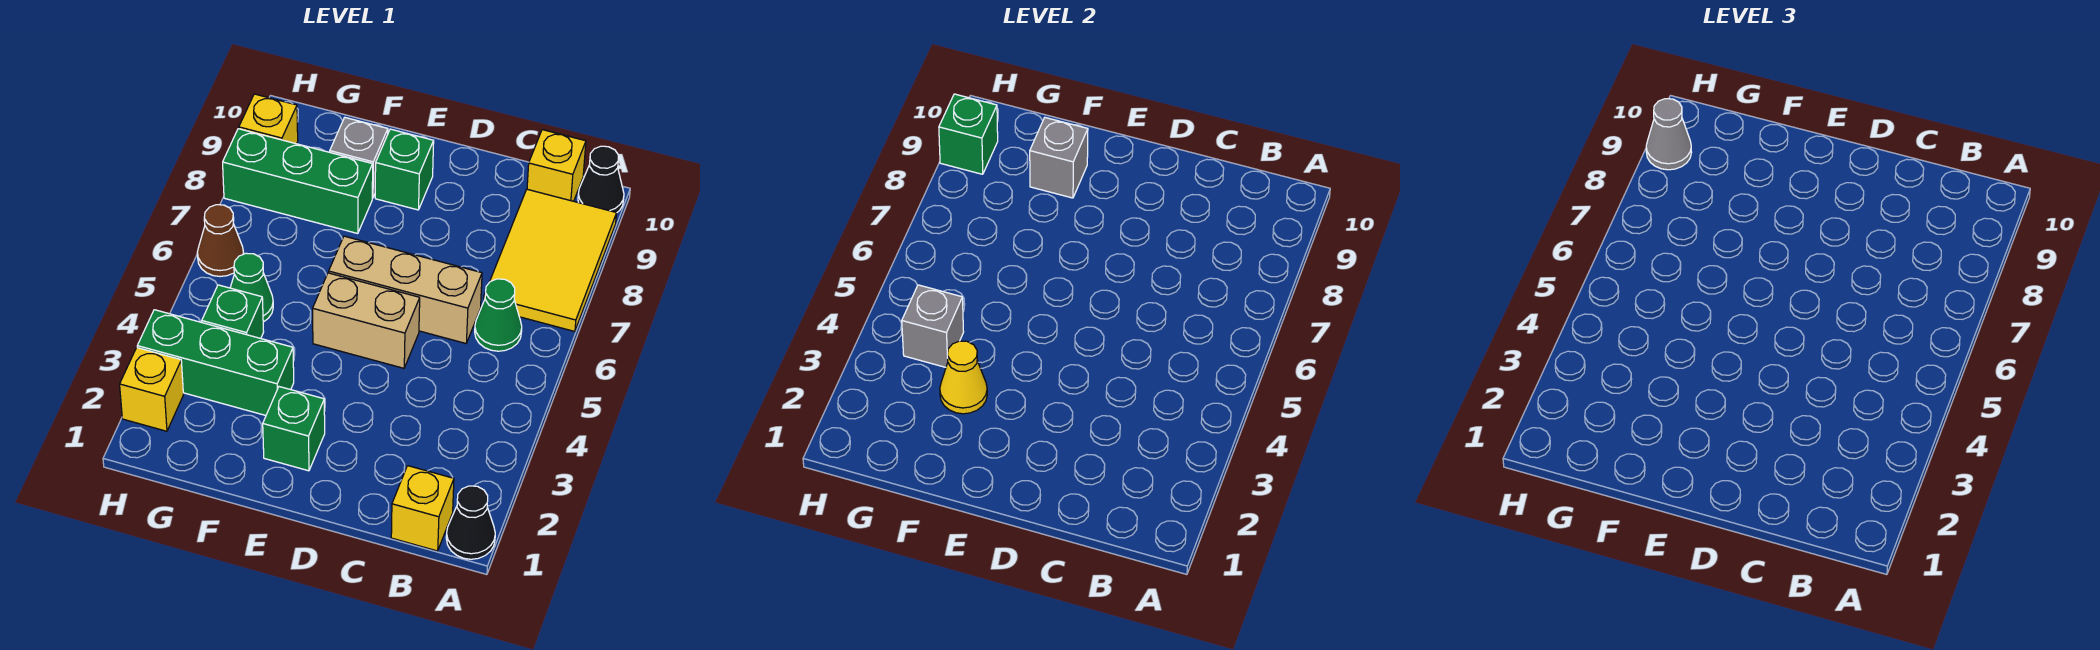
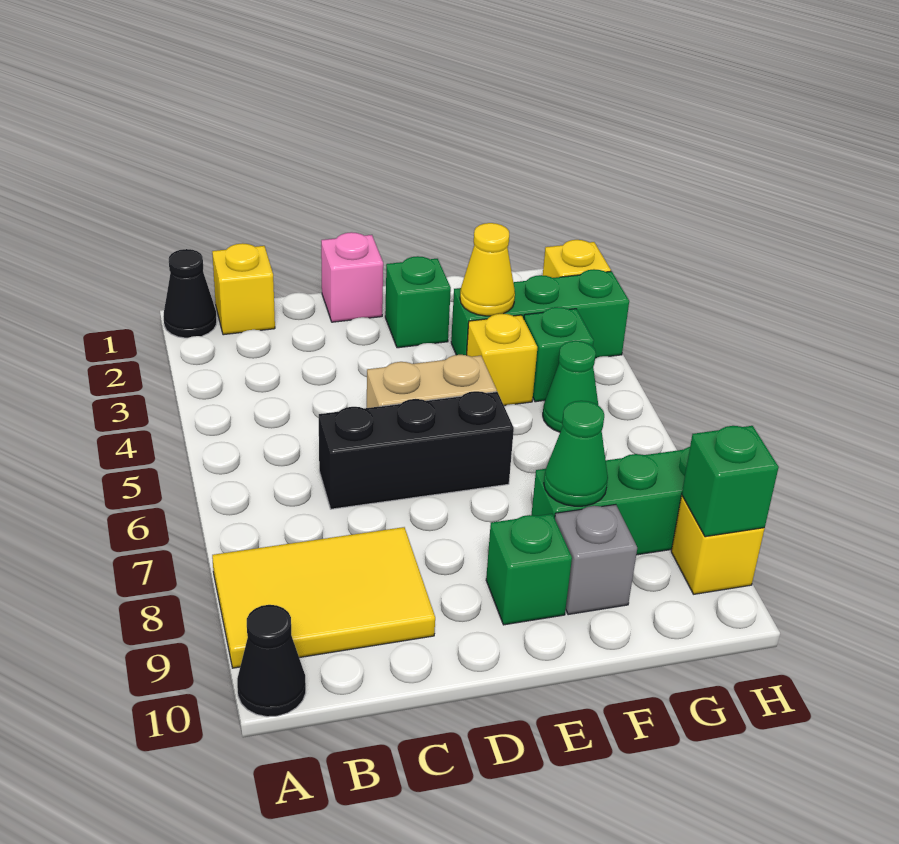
yellow 2x3 tile [484,189,617,331] -> yellow 2x3 tile turned to [212,527,435,668]
green 1x1 cone [475,279,522,351] -> green 1x1 cone moved to [544,401,608,506]
yellow 1x1 brick [527,130,586,201] -> yellow 1x1 brick moved to [467,314,537,406]
tan 1x3 brick [329,236,482,343] -> black 1x3 brick [319,391,514,509]
none -> pink 1x1 brick [321,232,383,322]
grey 1x1 brick [1030,118,1088,198] -> none
grey 1x1 brick [902,285,964,367] -> none
brown 1x1 cone [197,205,244,276] -> none
grey 1x1 cone [1646,99,1692,170] -> none

